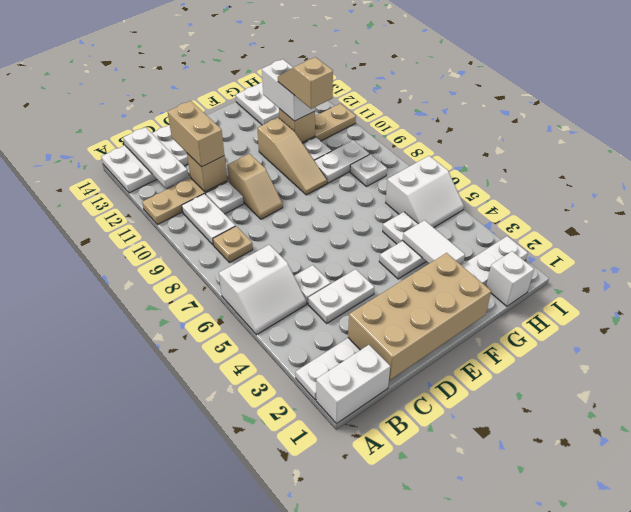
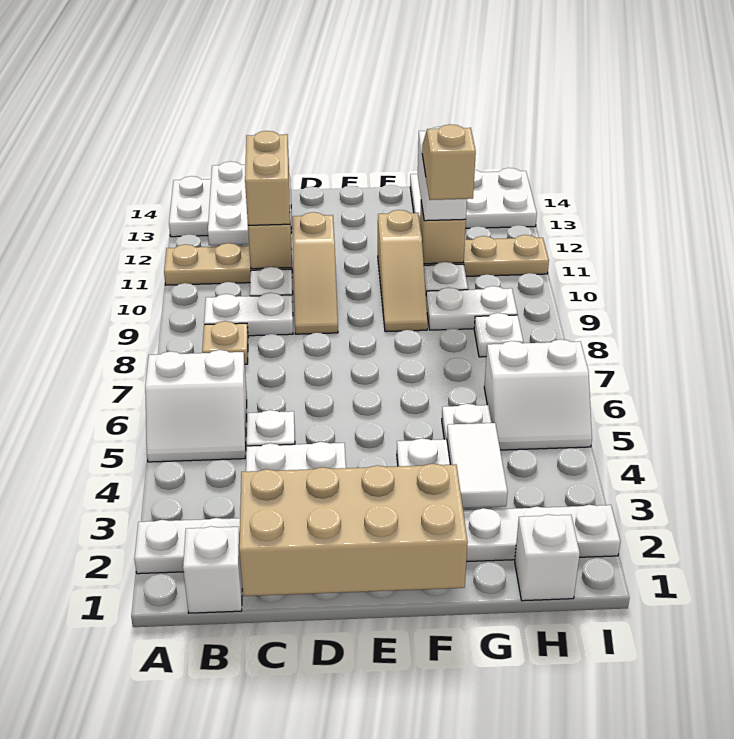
white 1x2 brick [316,345,390,424] -> white 1x1 brick [183,526,242,613]
white 1x2 plate [182,194,235,245] -> white 1x2 plate turned to [204,293,293,336]
tan 1x2 slope [227,154,283,219] -> tan 1x3 slope [292,212,338,334]

